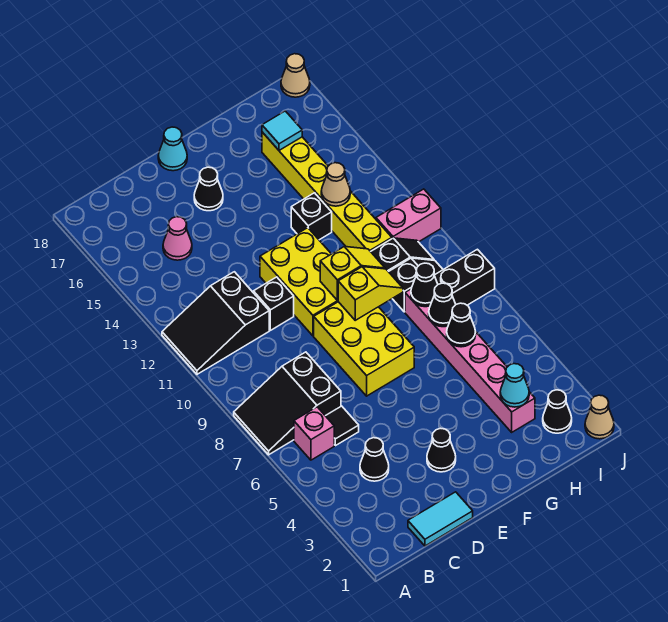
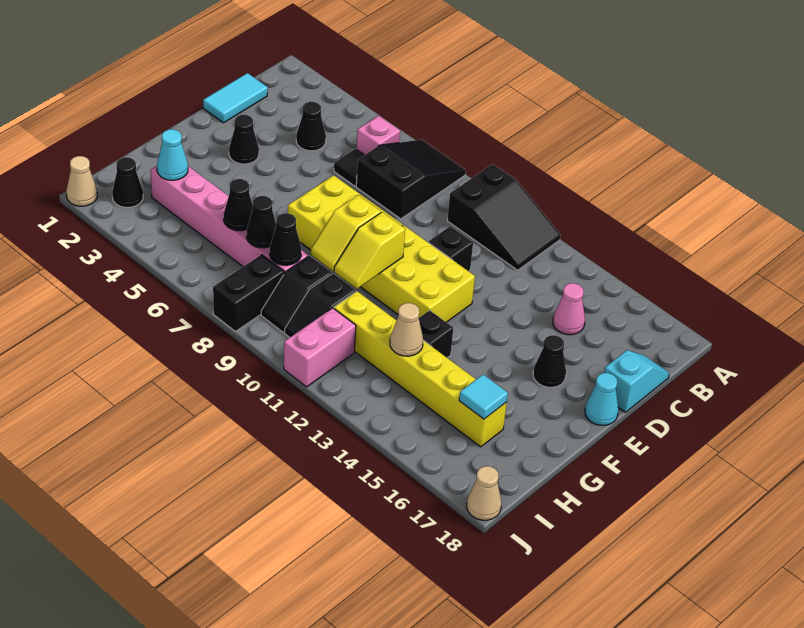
black 2x3 slope [162,272,269,374] -> black 2x3 slope turned to [447,164,560,270]
none -> cyan 1x2 slope [604,350,669,412]

